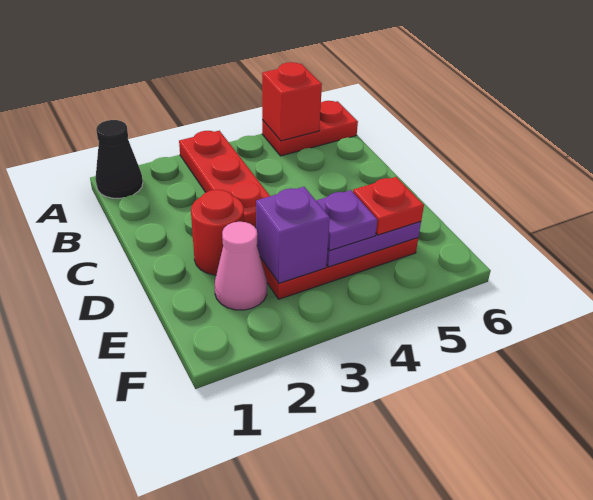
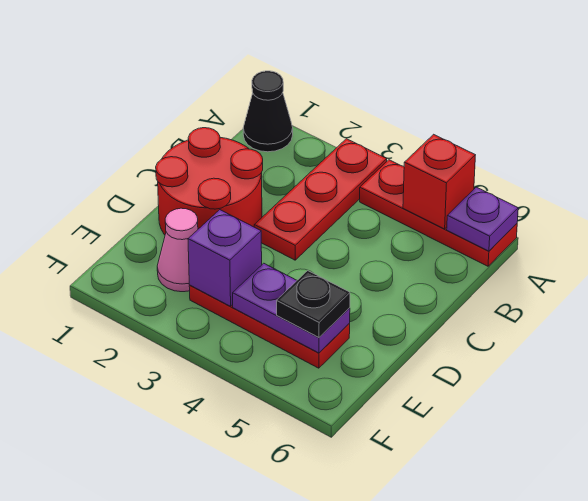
red 1x2 plate [262,101,358,156] -> red 1x3 plate [360,160,517,266]
red 1x1 round brick [191,190,244,275] -> red 2x2 round brick [156,128,263,235]
purple 1x1 plate [316,190,377,250] -> purple 1x1 plate moved to [447,187,518,251]
red 1x1 plate [353,177,424,235] -> black 1x1 plate [277,271,350,337]

